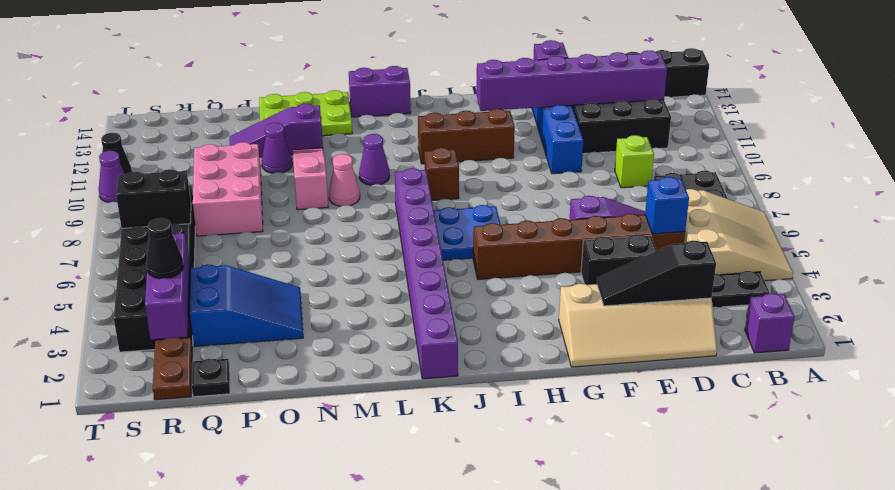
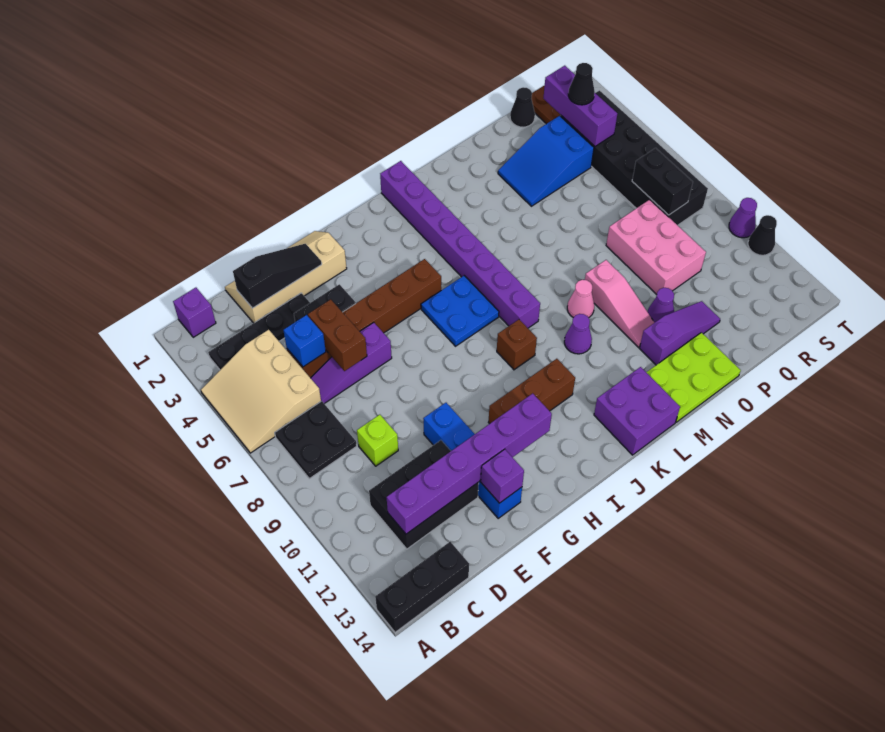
none -> brown 1x2 brick [308,299,367,371]
purple 1x2 brick [349,66,411,117] -> purple 2x2 brick [594,367,680,455]
black 1x1 plate [192,358,230,397] -> black 1x1 cone [510,87,535,127]
black 1x2 brick [116,169,191,228] -> black 1x2 brick turned to [632,148,693,215]

